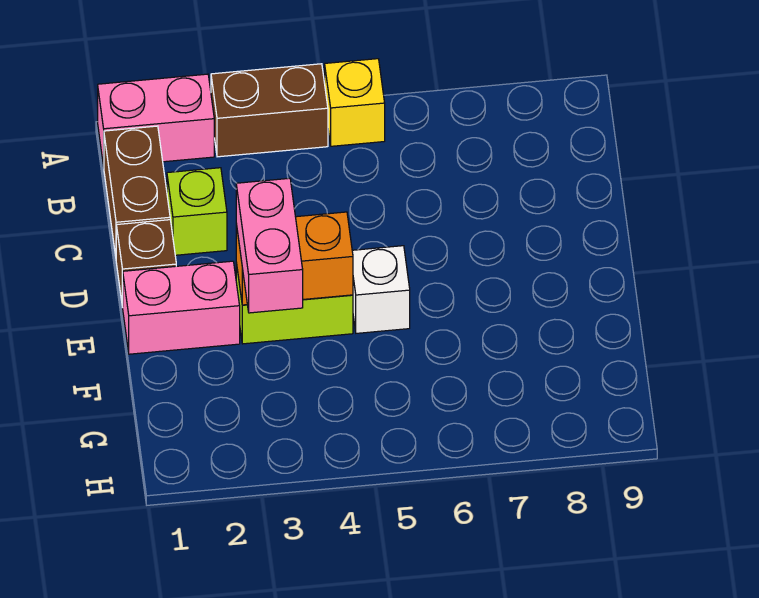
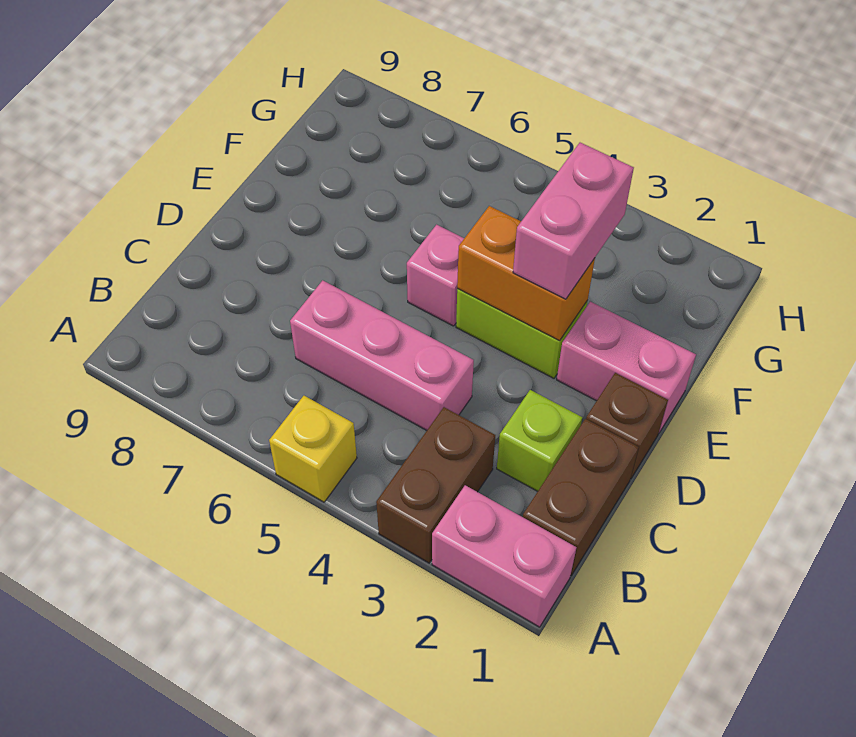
brown 1x2 brick [211,64,328,157] -> brown 1x2 brick turned to [376,407,495,563]
none -> pink 1x3 brick [290,280,474,430]
white 1x1 brick [352,246,410,333] -> pink 1x1 brick [407,225,464,326]

